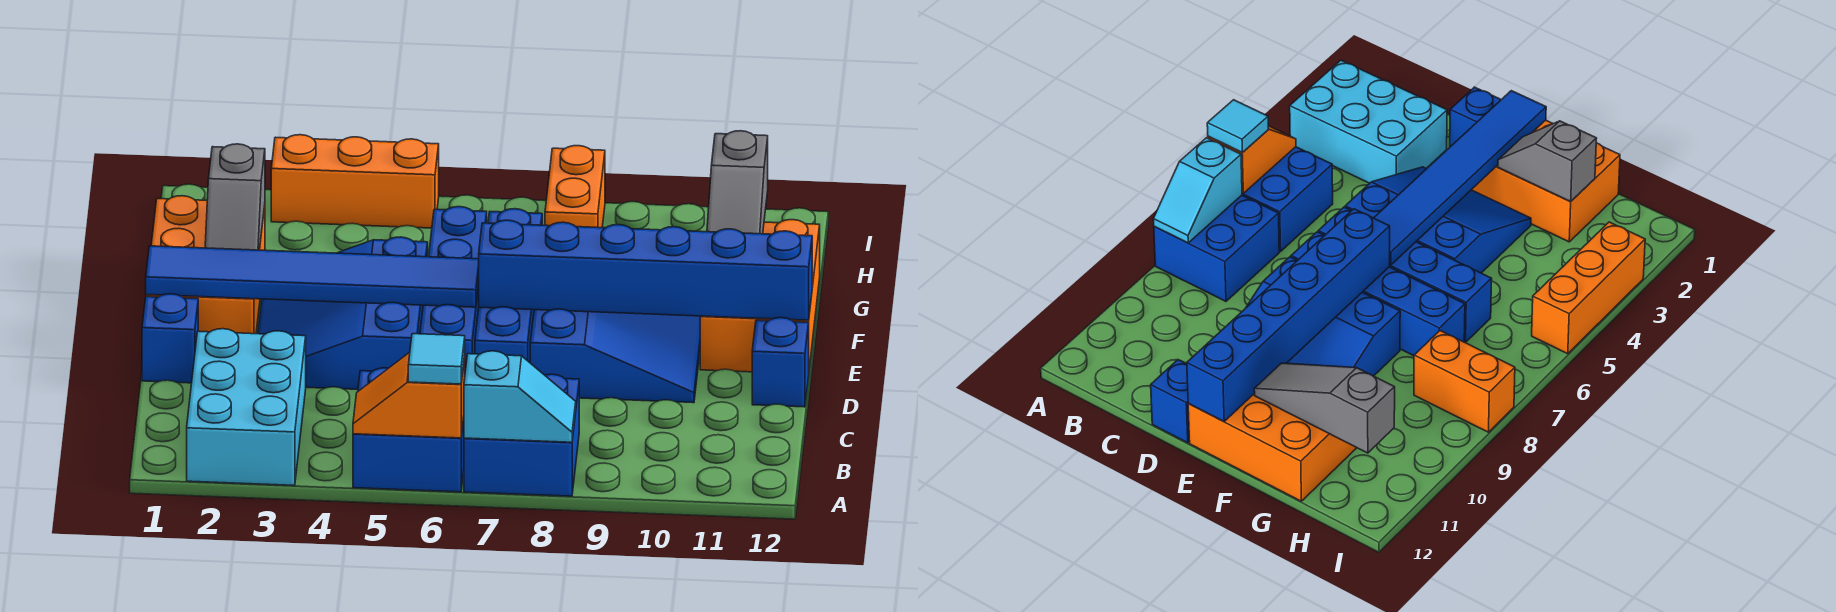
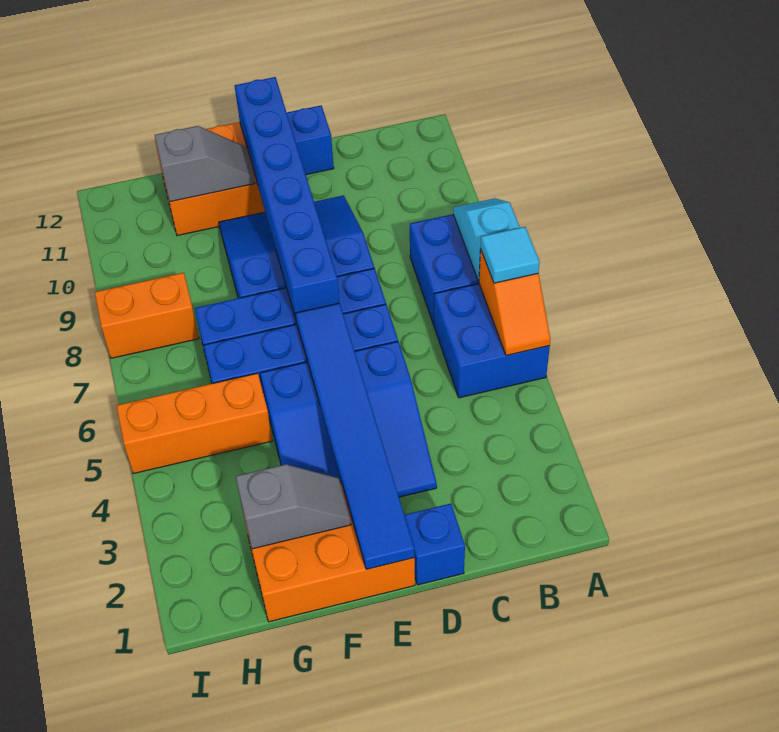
cyan 2x3 brick [187,329,306,485] -> none
grey 1x3 slope [707,131,768,234] -> grey 1x2 slope [155,126,255,202]
orange 1x3 brick [271,135,439,228] -> orange 1x3 brick turned to [117,373,272,474]

